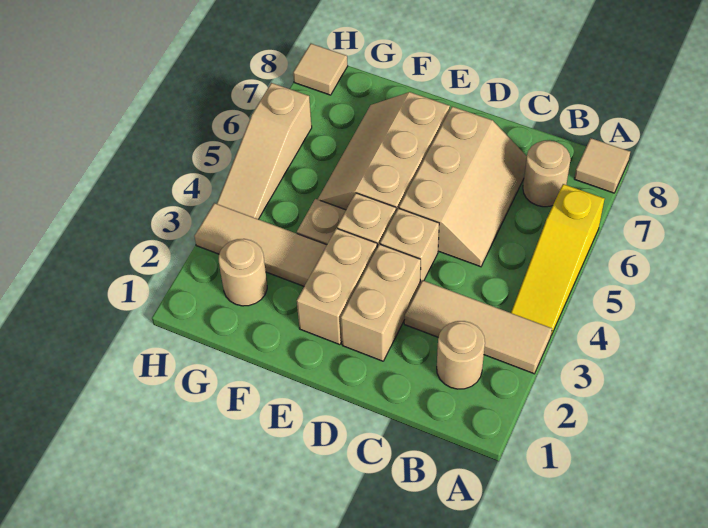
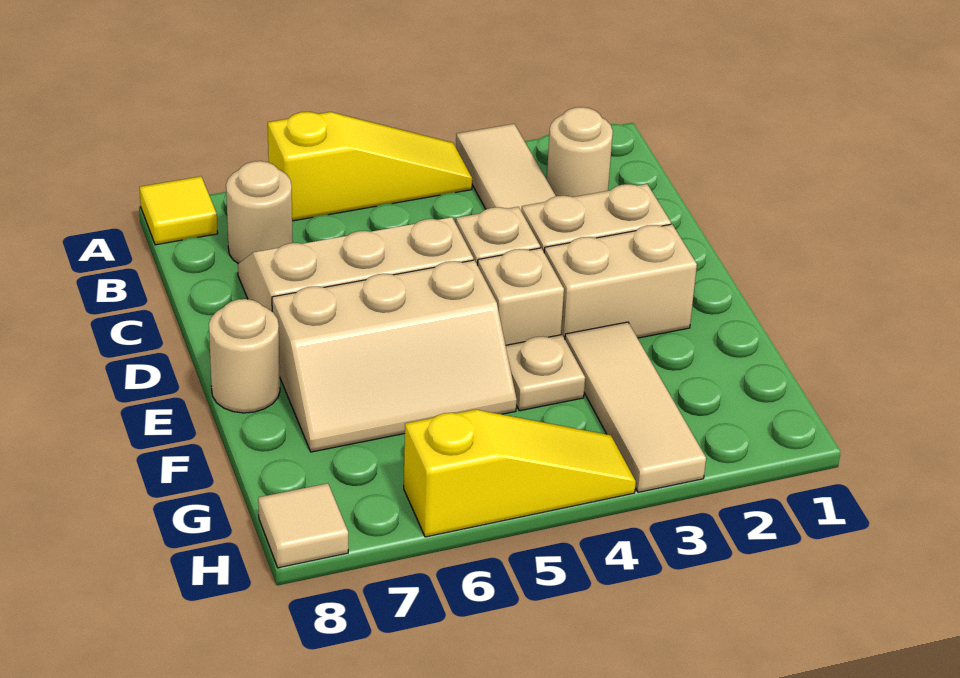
tan 1x1 tile [574,138,630,193] -> yellow 1x1 tile [140,176,218,245]
tan 1x1 round brick [219,239,267,306] -> tan 1x1 round brick moved to [209,299,280,413]
tan 1x3 slope [217,83,312,219] -> yellow 1x3 slope [404,409,636,537]

